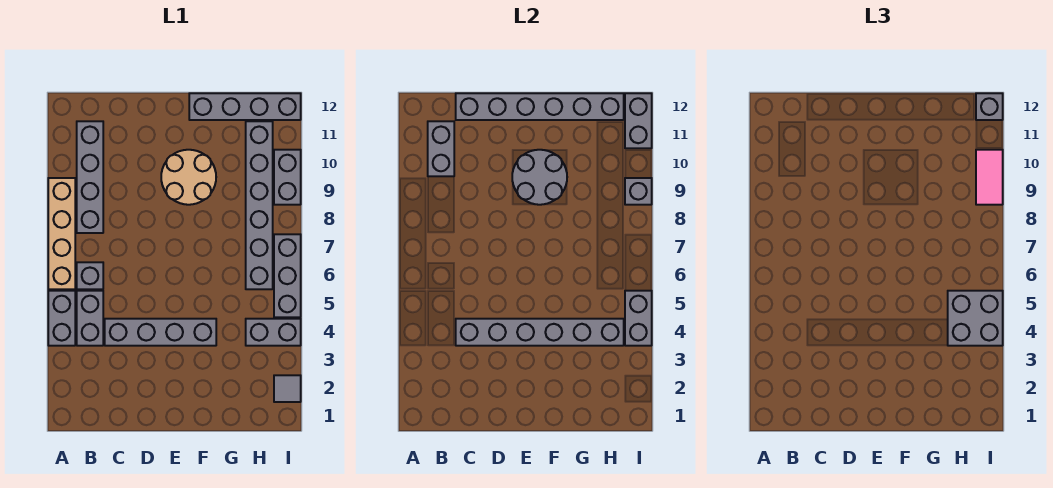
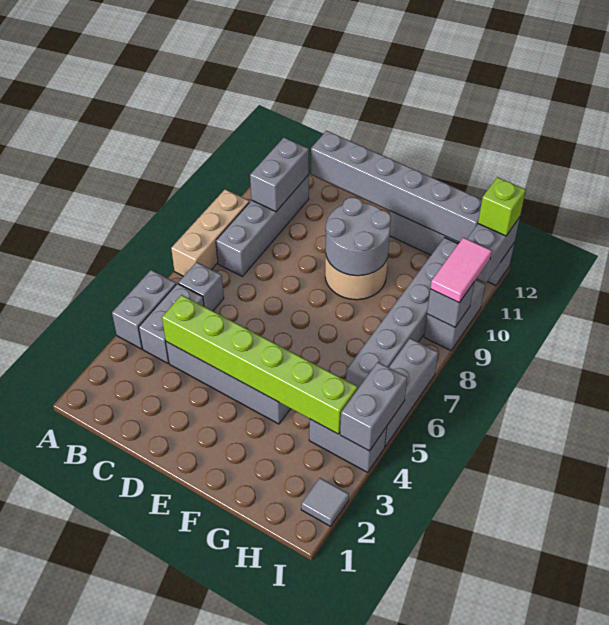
tan 1x4 brick [48,178,75,289] -> tan 1x3 brick [171,189,249,276]
grey 1x6 brick [456,319,624,346] -> lime 1x6 brick [162,295,358,434]
grey 2x2 brick [948,291,1003,346] -> none
grey 1x1 brick [976,93,1003,120] -> lime 1x1 brick [478,177,526,236]

